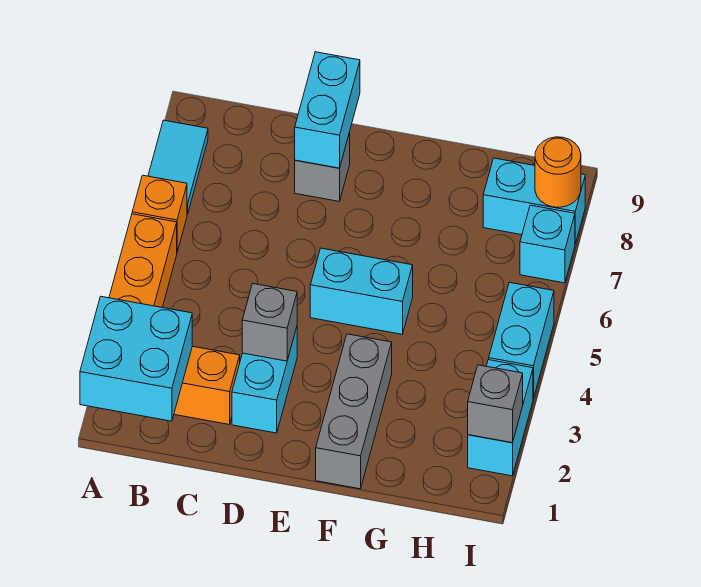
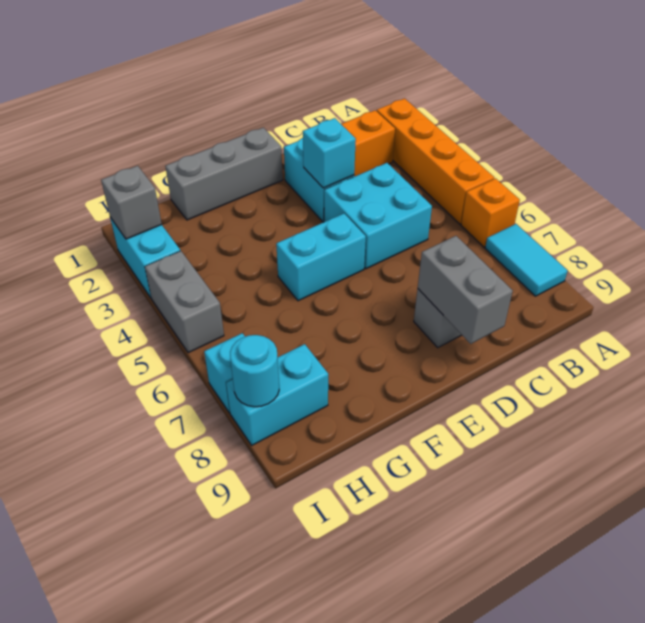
cyan 2x2 brick [80,297,192,421] -> cyan 2x2 brick moved to [324,163,432,269]
grey 1x1 brick [242,284,297,361] -> cyan 1x1 brick [303,118,356,188]
cyan 1x2 brick [295,52,360,168] -> grey 1x2 brick [418,236,513,344]
grey 1x3 brick [316,334,392,489] -> grey 1x3 brick turned to [165,128,283,220]
cyan 1x2 brick [489,282,554,399] -> grey 1x2 brick [145,251,224,353]
orange 1x1 round brick [535,137,581,207] -> cyan 1x1 round brick [230,335,279,407]

